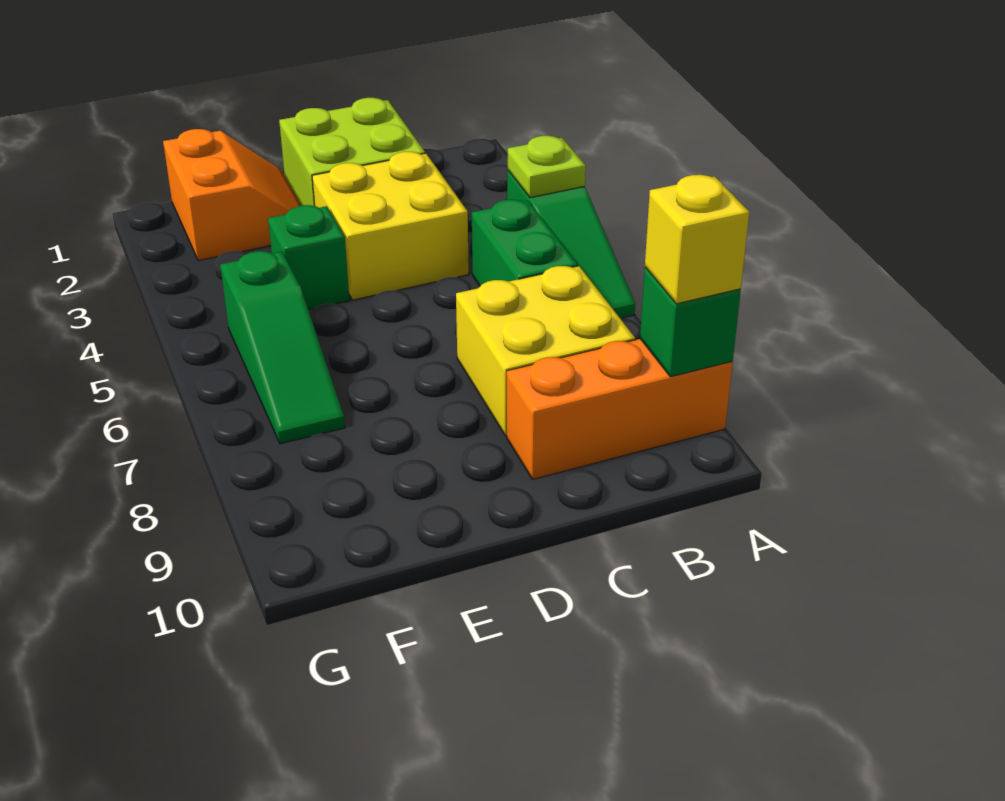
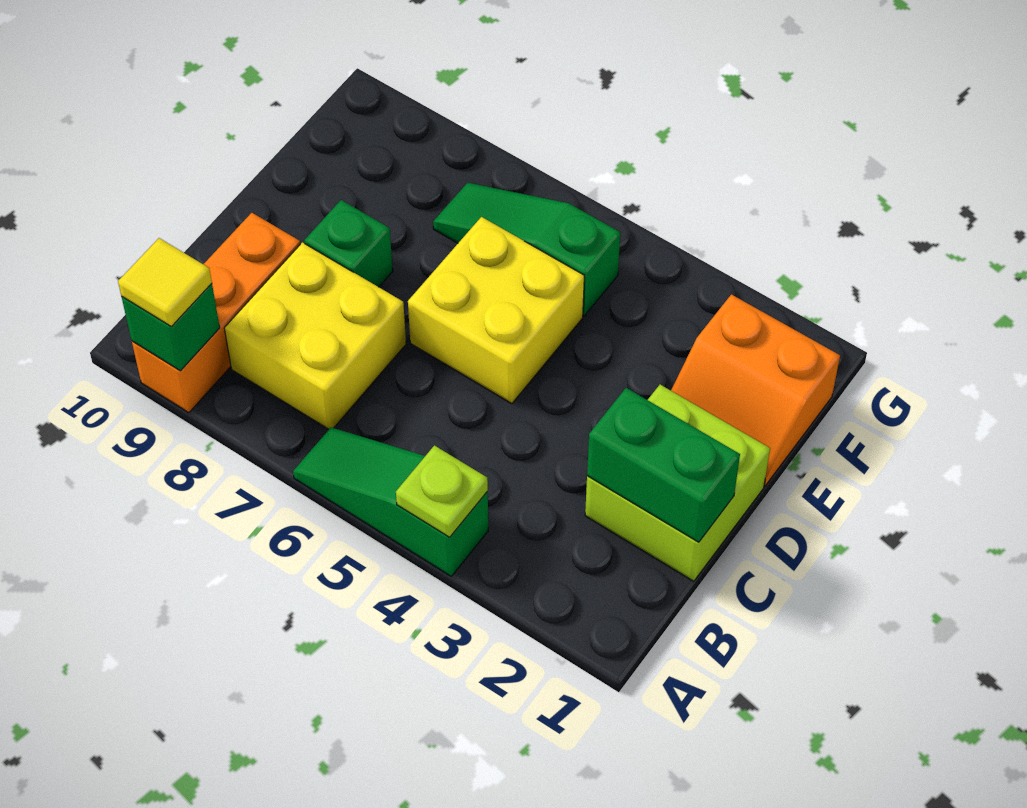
yellow 1x1 brick [645,175,749,304] -> yellow 1x1 tile [118,238,212,326]
green 1x2 brick [472,200,578,286] -> green 1x2 brick moved to [587,388,740,542]
yellow 2x2 brick [312,152,469,300] -> yellow 2x2 brick moved to [408,217,584,404]
green 1x1 brick [268,205,349,310] -> green 1x1 brick moved to [304,200,393,287]

